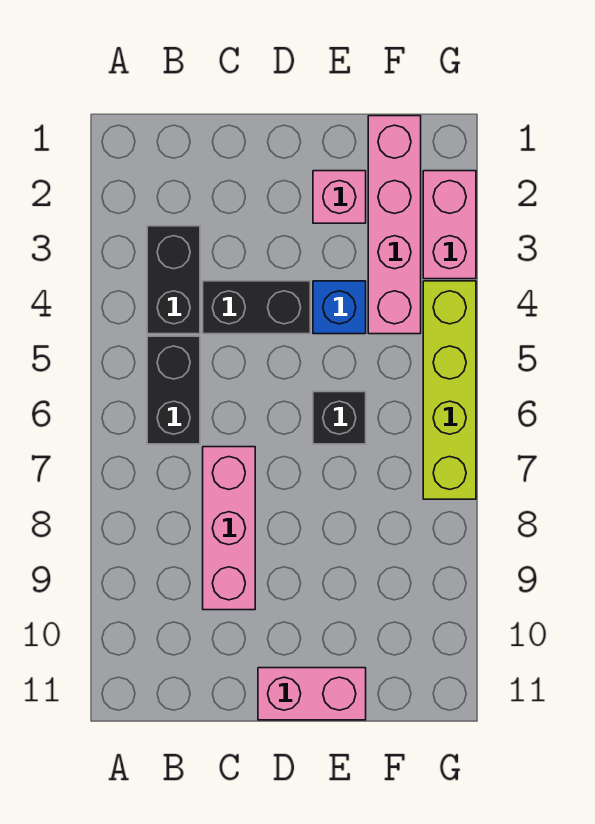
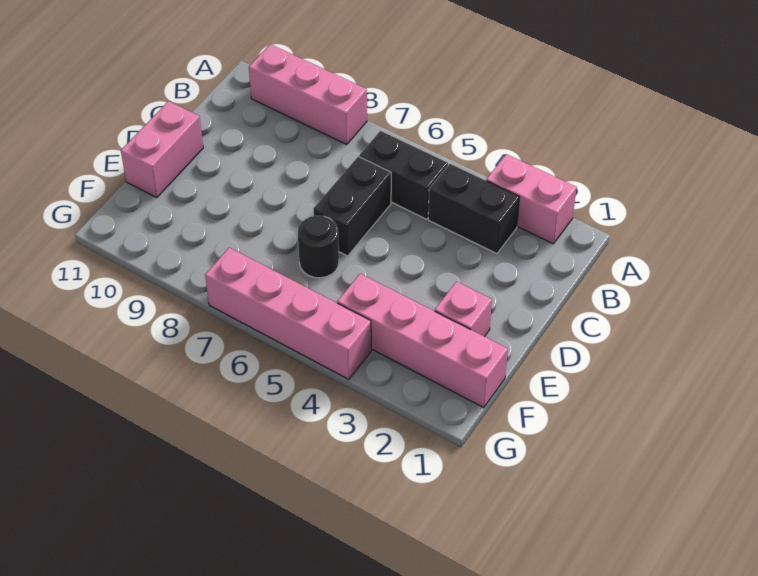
black 1x2 brick [203,281,310,334] -> black 1x2 brick moved to [313,157,391,256]
pink 1x3 brick [203,447,255,610] -> pink 1x3 brick moved to [249,44,367,144]
blue 1x1 brick [313,281,366,334] -> none
black 1x1 brick [313,392,366,444] -> black 1x1 round brick [298,216,339,278]
pink 1x2 brick [423,171,476,279] -> pink 1x2 brick moved to [486,154,577,244]
lime 1x4 brick [423,281,476,499] -> pink 1x4 brick [205,248,371,379]

